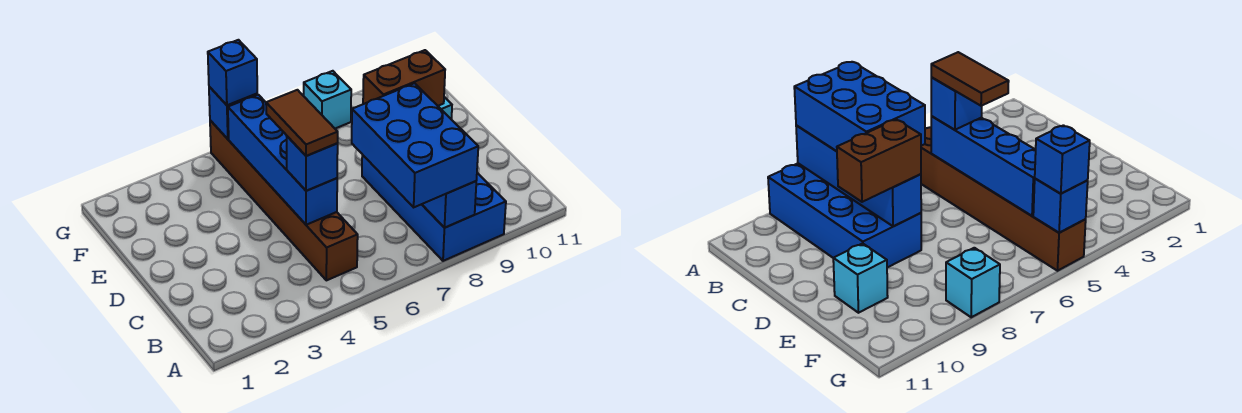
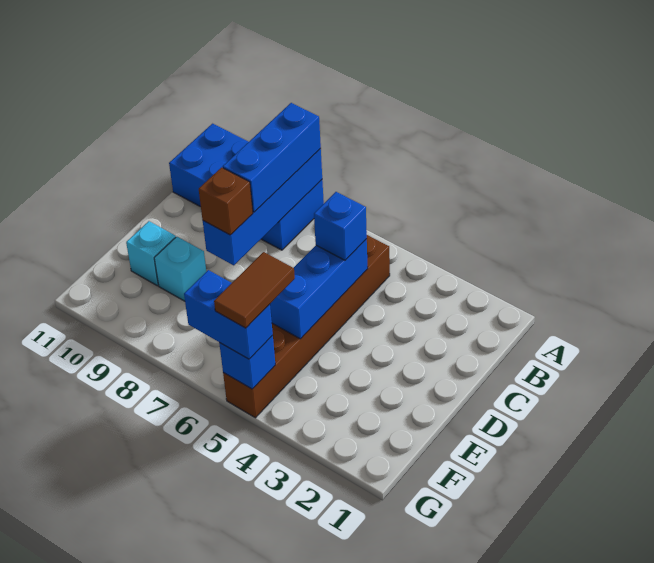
blue 2x3 brick [352,83,478,207] -> blue 1x3 brick [223,103,321,212]
blue 2x4 brick [362,155,506,261] -> blue 2x4 brick turned to [169,124,324,250]
blue 1x4 brick [228,95,337,225] -> blue 1x3 brick [270,239,368,339]
brown 1x2 tile [266,90,338,156] -> brown 1x2 tile moved to [214,252,295,328]
brown 1x2 brick [363,50,445,106] -> brown 1x1 brick [199,167,253,235]
blue 1x1 brick [208,40,257,105] -> blue 1x2 brick [184,270,273,359]
cyan 1x1 brick [304,71,351,128] -> cyan 1x1 brick moved to [154,237,206,301]

